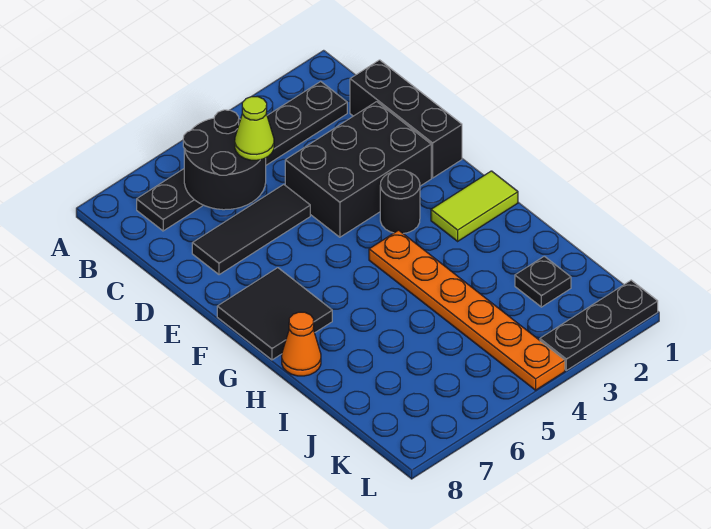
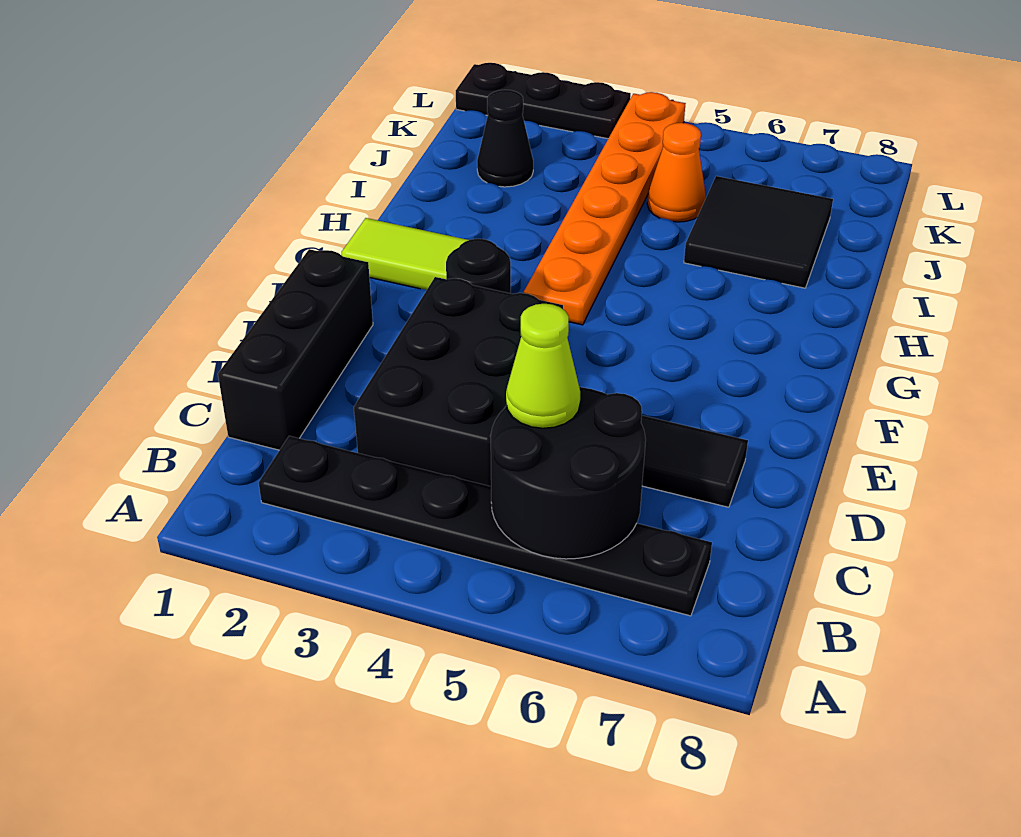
black 2x3 brick [285,102,431,237] -> black 2x3 brick turned to [354,277,563,486]
black 2x2 tile [217,268,332,360] -> black 2x2 tile moved to [684,176,833,288]
orange 1x1 cone [282,312,321,376] -> orange 1x1 cone moved to [647,123,706,222]
black 1x1 plate [515,256,571,307] -> black 1x1 cone [477,90,533,187]

